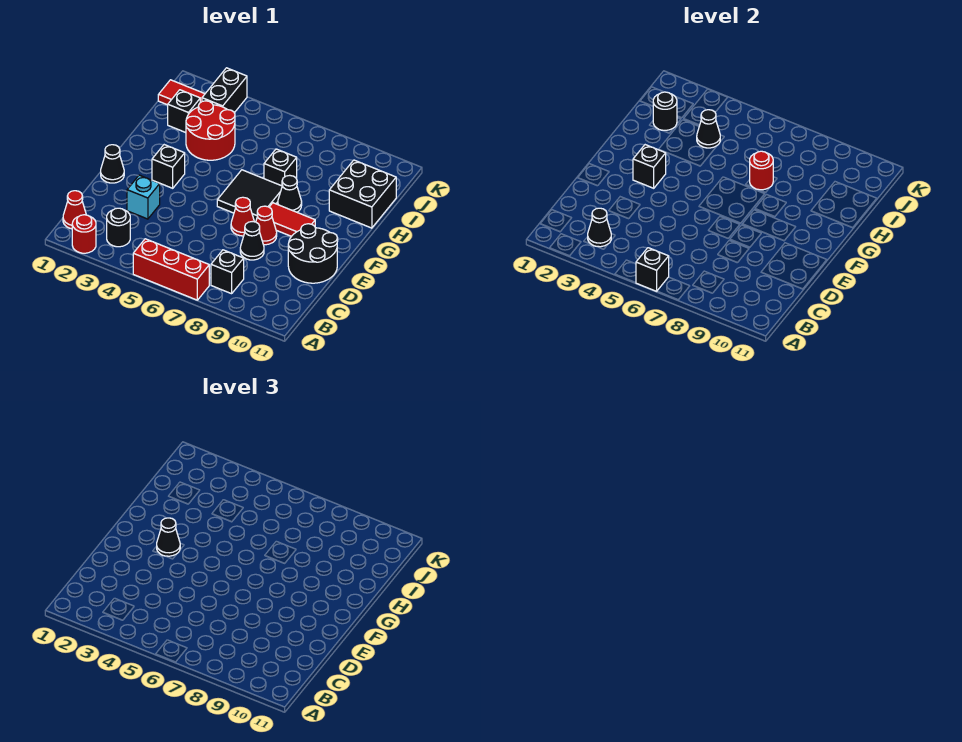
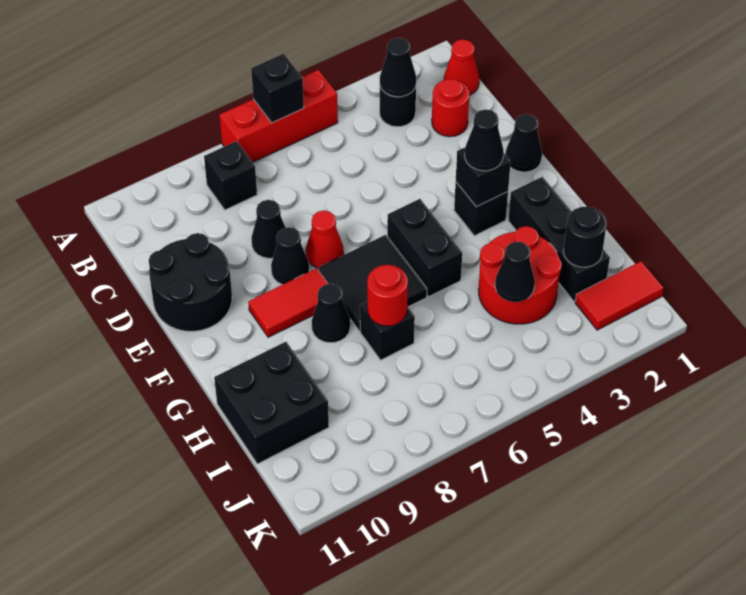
red 1x1 round brick [72,215,96,253] -> red 1x1 round brick moved to [432,79,469,137]
cyan 1x1 brick [127,175,160,219] -> none
red 1x1 cone [256,206,277,245] -> black 1x1 cone [271,227,309,285]
black 1x1 brick [168,90,200,133] -> black 1x3 brick [508,177,610,302]
black 1x2 brick [202,68,247,113] -> black 1x2 brick moved to [387,199,462,297]

